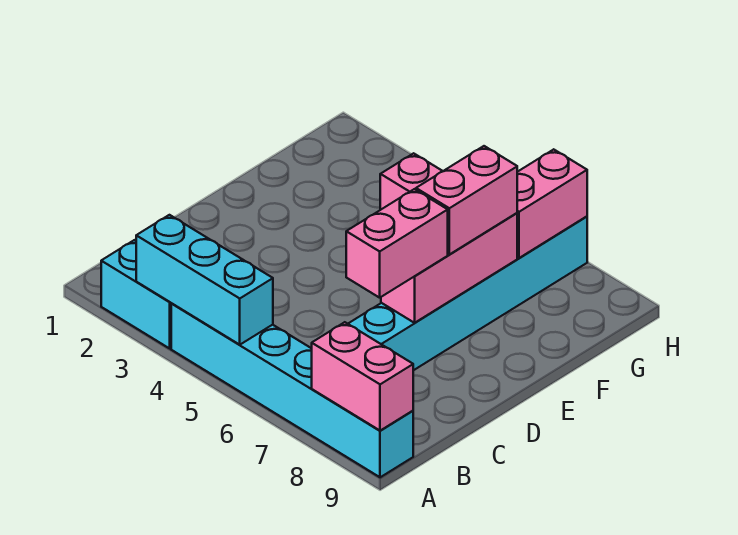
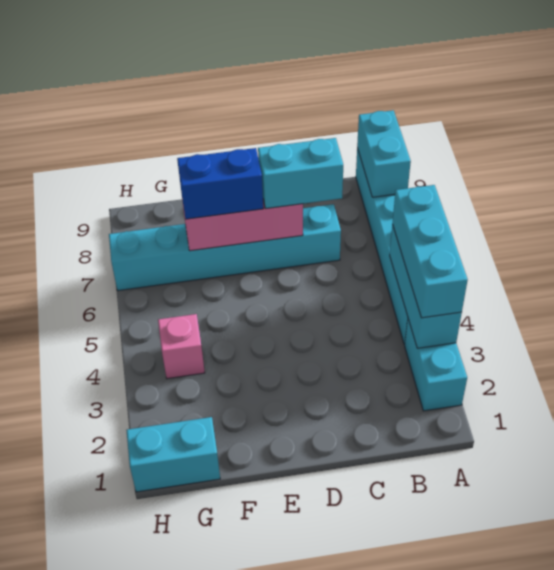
none -> cyan 1x3 brick [393,185,468,318]
pink 1x2 brick [312,322,413,431] -> cyan 1x2 brick [357,110,411,197]
pink 1x2 brick [346,189,448,298] -> cyan 1x2 brick [258,138,343,209]
pink 1x2 brick [416,146,517,254] -> blue 1x2 brick [177,148,263,219]
none -> cyan 1x2 brick [126,417,220,492]
pink 1x2 brick [517,149,587,258] -> none

